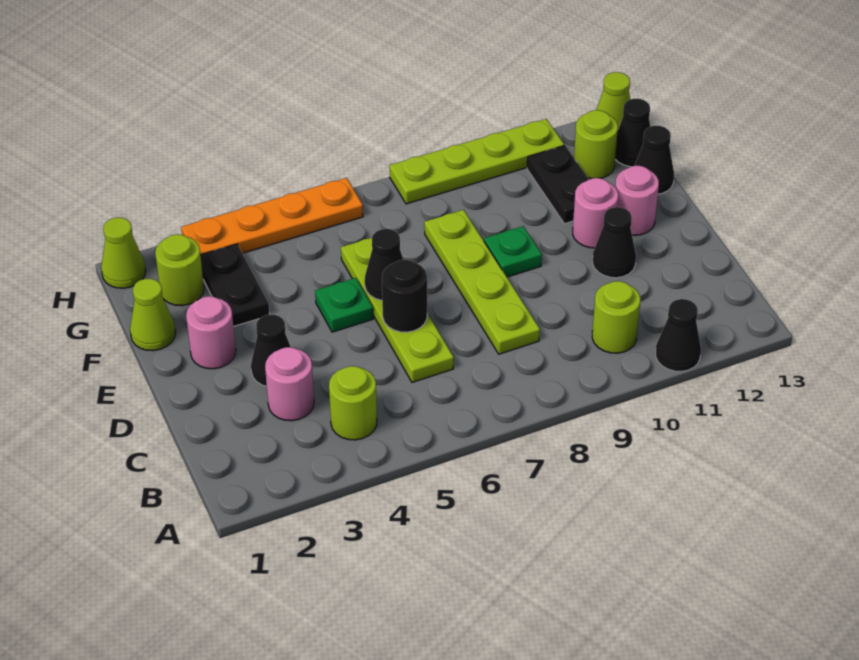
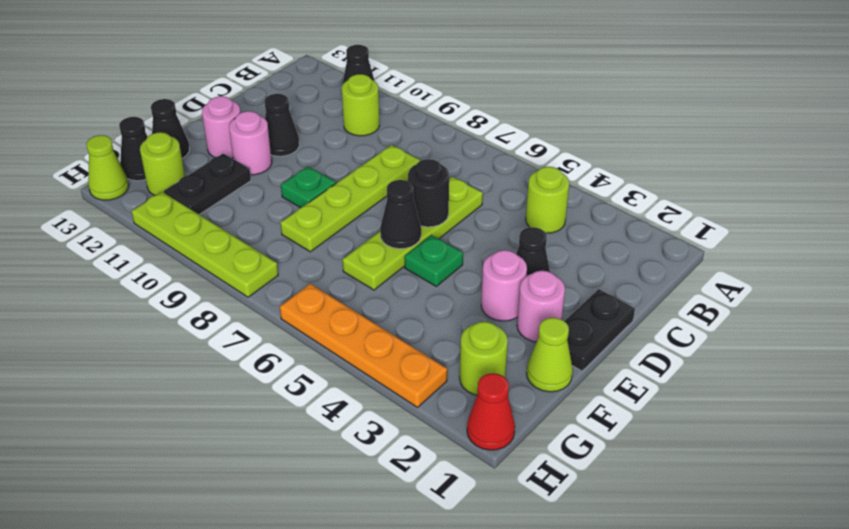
pink 1x1 round brick [265,347,314,421] -> pink 1x1 round brick moved to [481,250,527,321]
black 1x2 plate [201,244,270,327] -> black 1x2 plate moved to [565,289,635,371]
lime 1x1 cone [101,217,146,288] -> red 1x1 cone [467,373,515,450]

